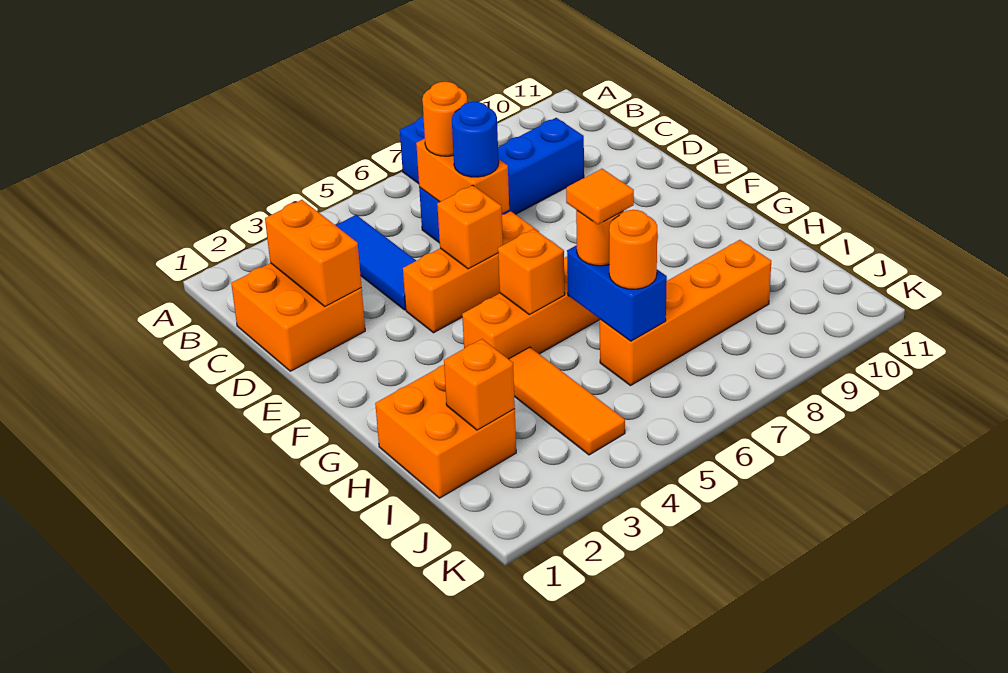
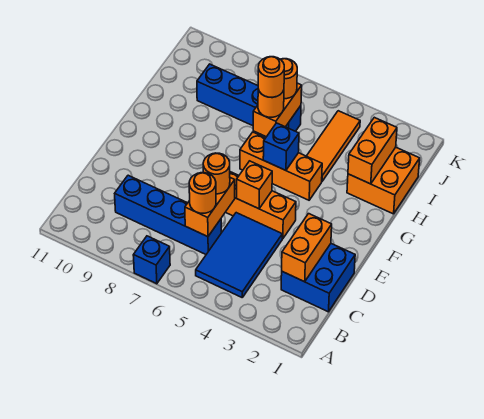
blue 1x3 tile [336,215,416,310] -> blue 2x3 tile [196,213,282,297]
orange 2x2 brick [231,263,365,371] -> blue 2x2 brick [281,244,355,312]
blue 1x1 round brick [452,102,499,177] -> orange 1x1 round brick [203,153,230,194]
orange 1x1 brick [498,229,565,315] -> blue 1x1 brick [263,123,299,170]
blue 1x2 brick [567,245,667,341] -> orange 1x2 brick [253,83,302,137]
orange 1x1 tile [566,169,634,224] -> orange 1x1 round brick [258,57,284,97]
orange 1x1 brick [444,339,515,430] -> orange 1x2 brick [348,117,397,184]
orange 1x4 brick [600,240,771,386] -> blue 1x4 brick [197,64,301,131]

